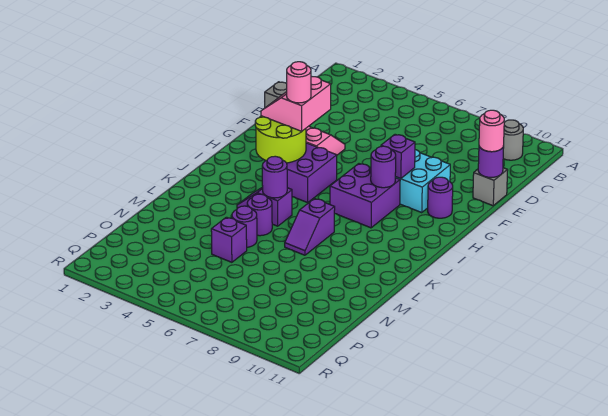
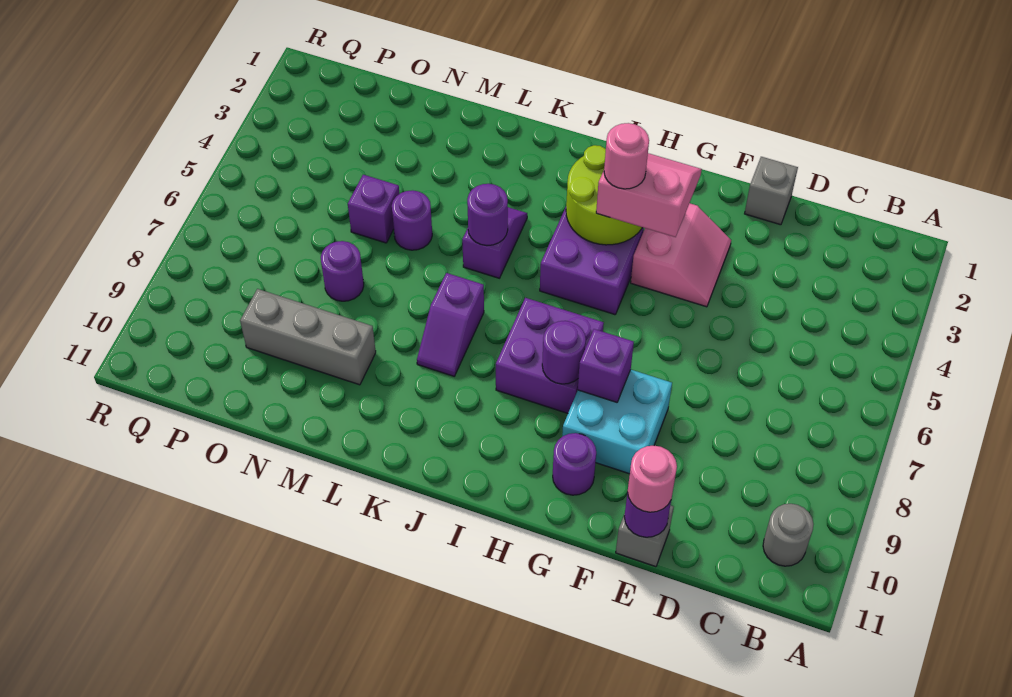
purple 1x2 slope [285,199,335,255] -> purple 1x2 slope turned to [417,273,484,376]
purple 1x1 round brick [247,194,272,236] -> purple 1x1 round brick moved to [321,241,364,301]
none -> grey 1x3 brick [240,289,376,385]

